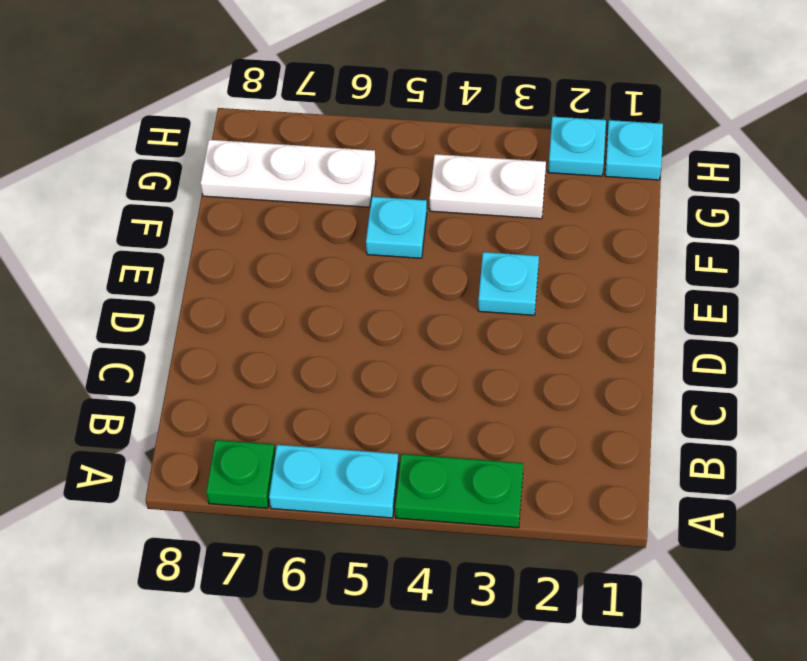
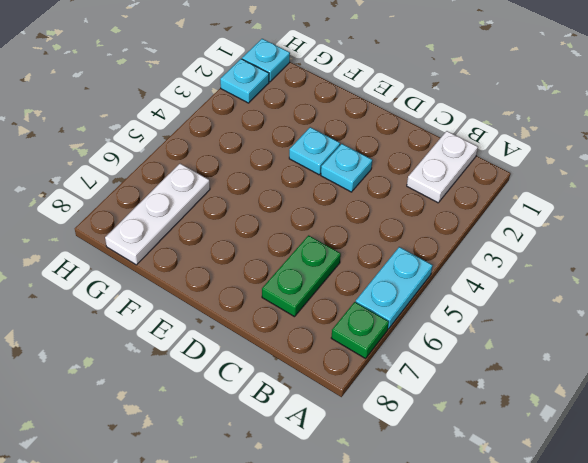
green 1x2 plate [395,454,523,528] -> green 1x2 plate moved to [262,235,341,317]
cyan 1x1 plate [366,197,427,258] -> cyan 1x1 plate moved to [321,144,372,192]
white 1x2 plate [430,154,546,219] -> white 1x2 plate moved to [407,131,478,203]

